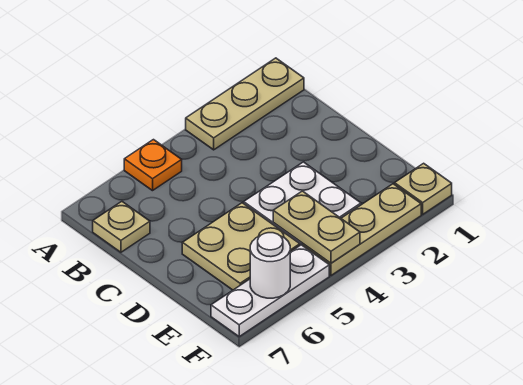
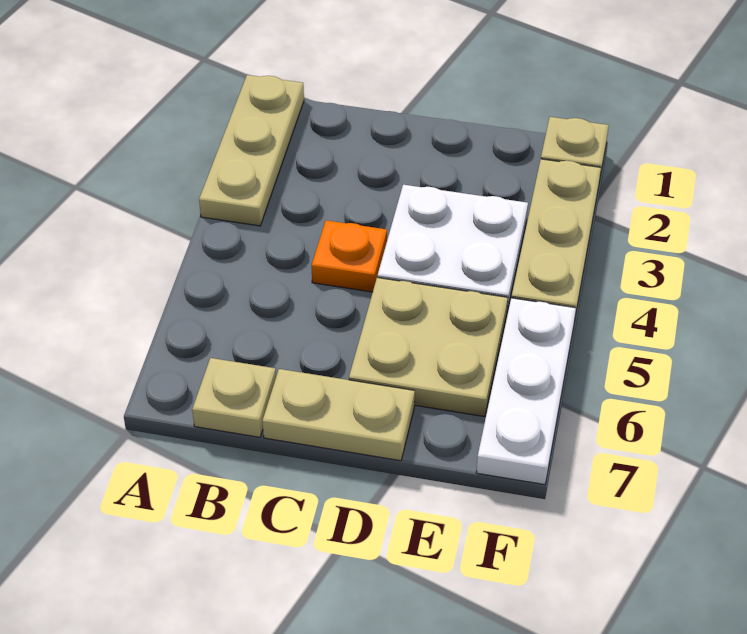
orange 1x1 plate [124,140,182,191] -> orange 1x1 plate moved to [312,220,387,292]
tan 1x2 plate [273,191,360,263] -> tan 1x2 plate moved to [262,369,415,461]
white 1x1 round brick [250,233,290,298] -> none

